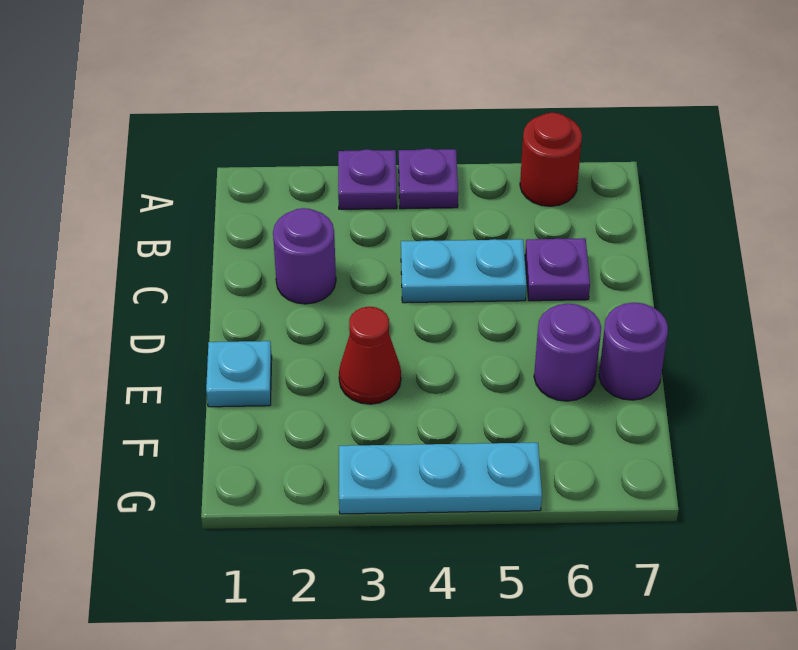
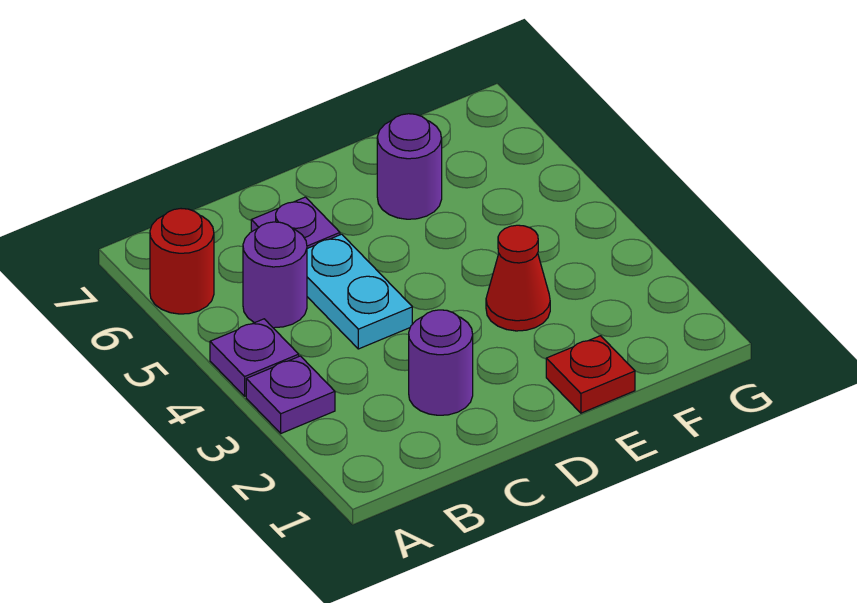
cyan 1x1 plate [206,341,272,407] -> red 1x1 plate [546,336,635,413]
purple 1x1 round brick [599,303,668,400] -> purple 1x1 round brick moved to [243,222,307,328]
cyan 1x3 plate [339,443,542,514] -> none

